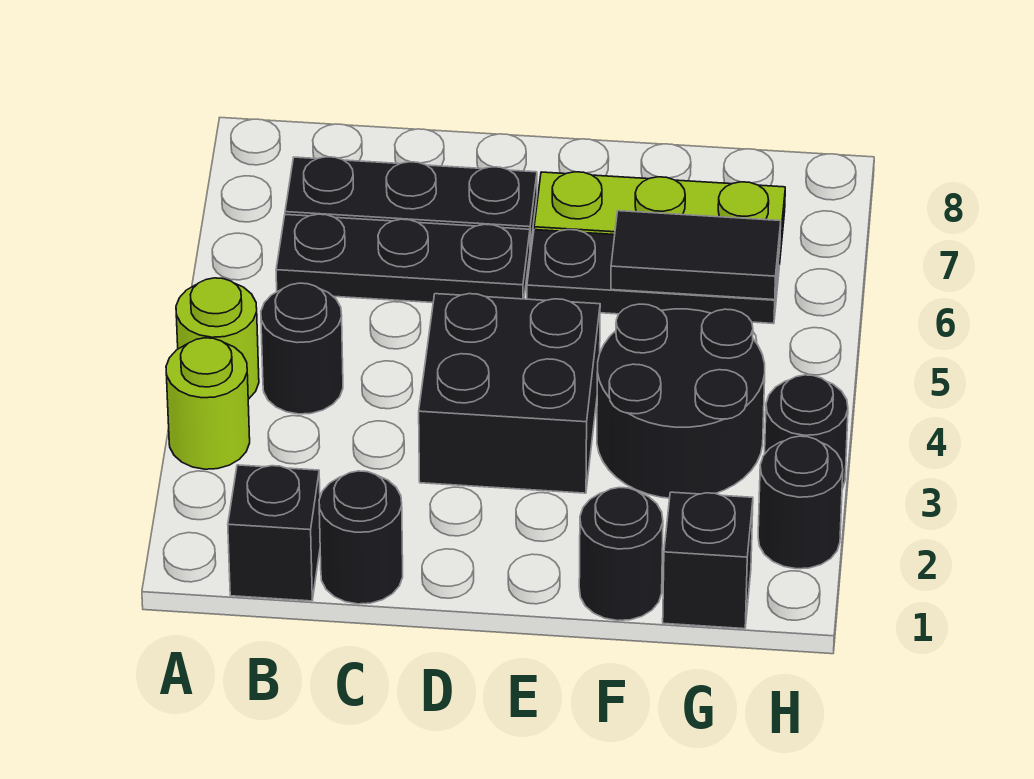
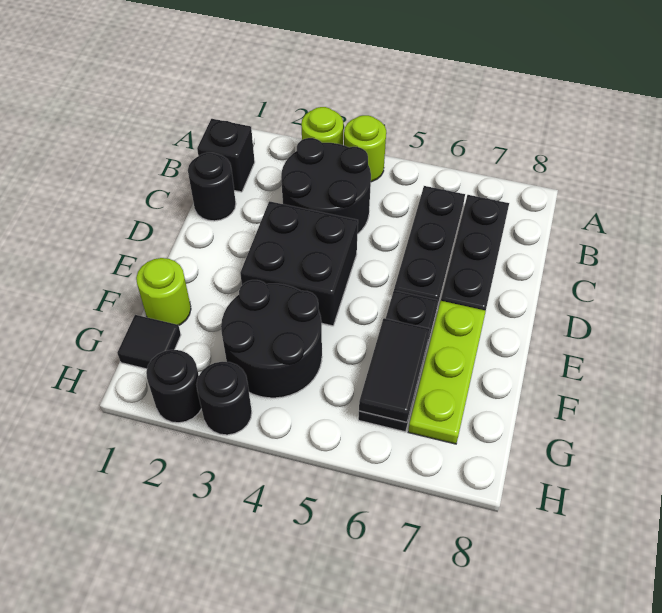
black 1x1 round brick [261,283,343,414] -> black 2x2 round brick [281,138,371,234]
black 1x1 round brick [579,487,663,621] -> lime 1x1 round brick [136,258,191,325]
black 1x1 brick [663,492,753,629] -> black 1x1 tile [117,315,181,369]

